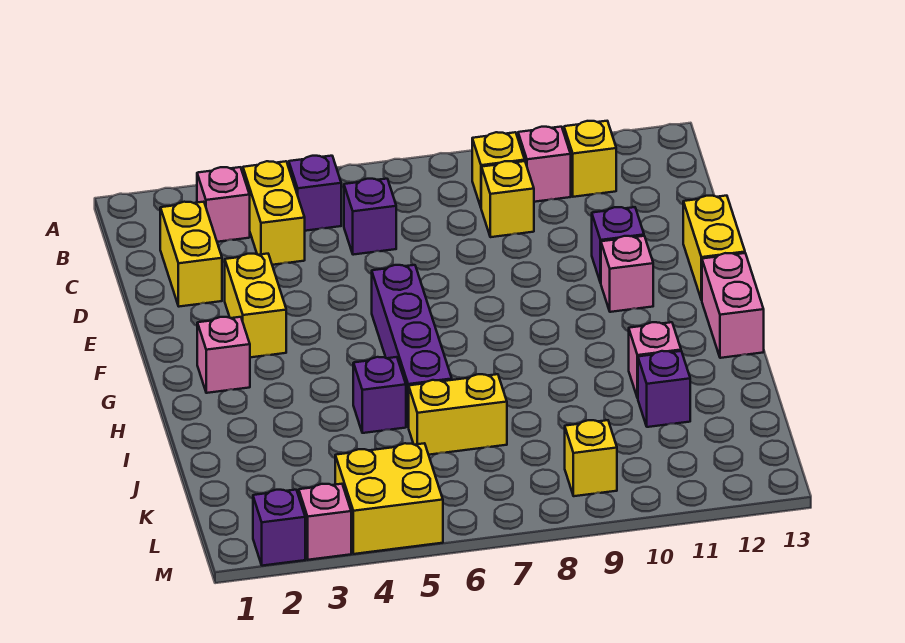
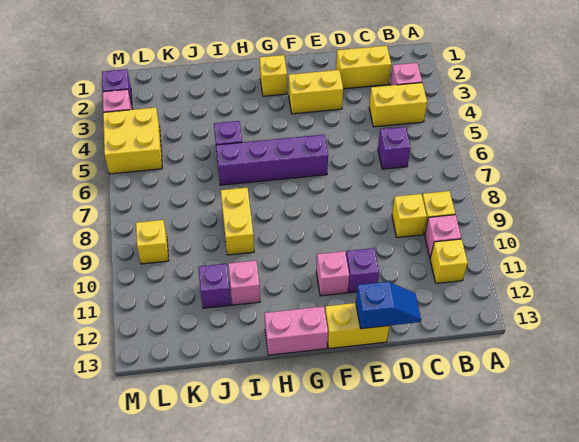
purple 1x1 brick [289,156,341,231] -> none
none -> blue 1x2 slope [356,282,421,329]
pink 1x1 brick [197,317,250,393] -> yellow 1x1 brick [260,55,287,96]
yellow 1x2 brick [409,374,507,455] -> yellow 1x2 brick moved to [221,188,254,255]

